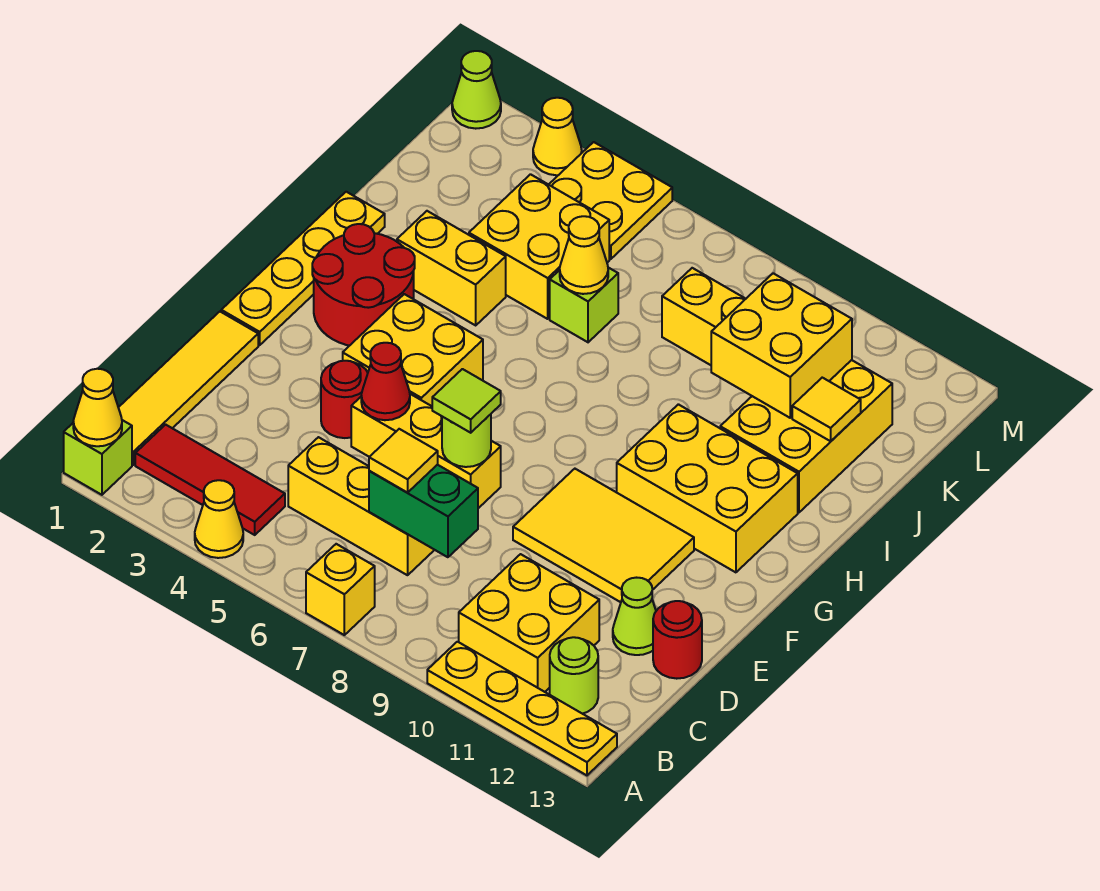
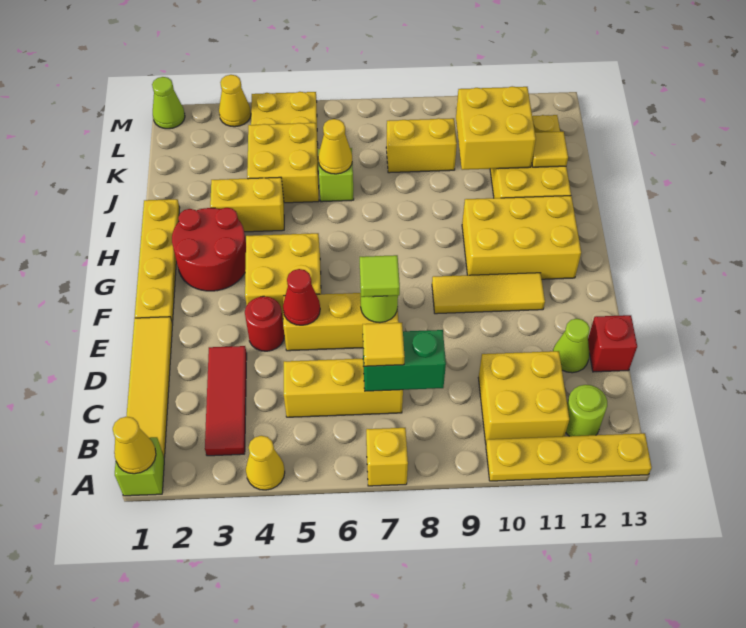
red 1x3 tile [135,425,285,535] -> red 1x3 tile turned to [205,346,247,456]
red 1x1 round brick [653,601,702,679] -> red 1x1 brick [588,315,637,372]
yellow 2x3 tile [513,469,694,602] -> yellow 1x3 tile [432,273,545,314]

